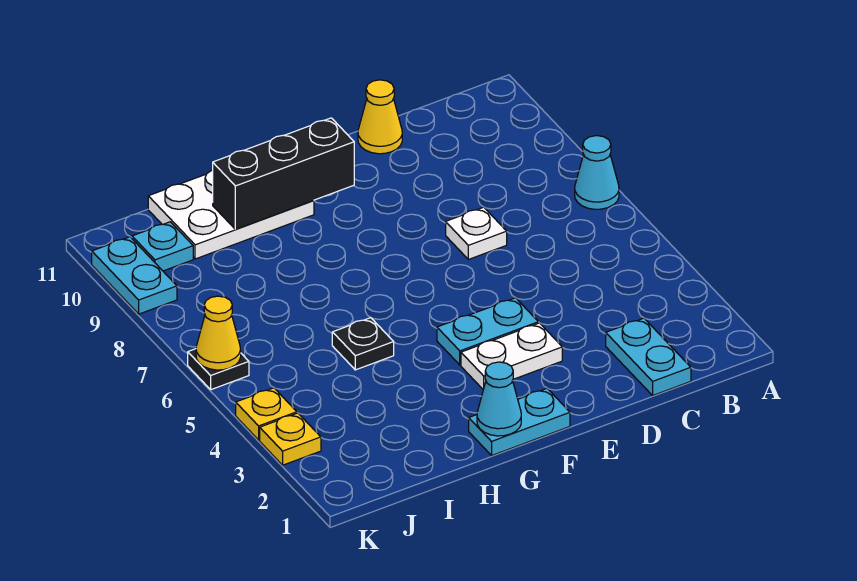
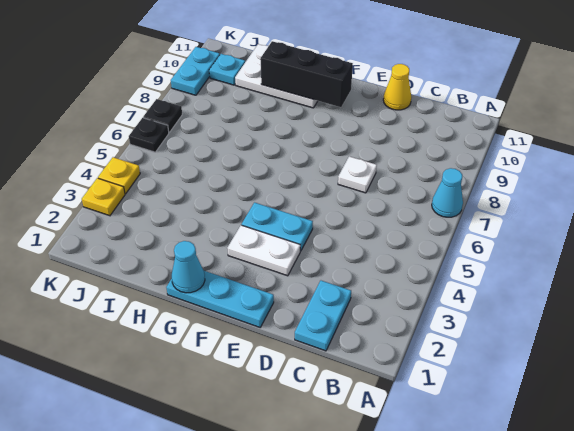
cyan 1x2 plate [469,389,570,455] -> cyan 1x3 plate [166,271,274,327]
black 1x1 plate [332,318,394,370] -> black 1x1 plate moved to [143,99,182,132]
yellow 1x1 cone [196,296,241,370] -> none

